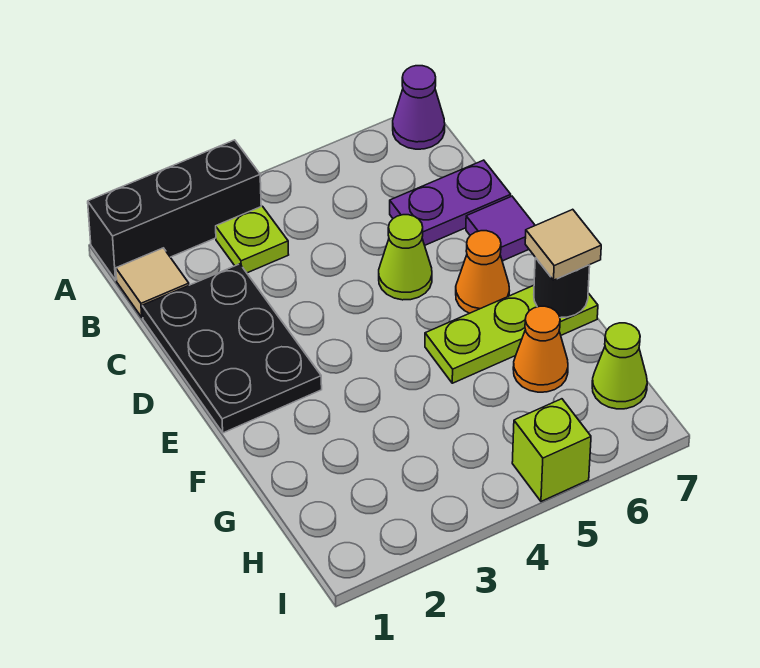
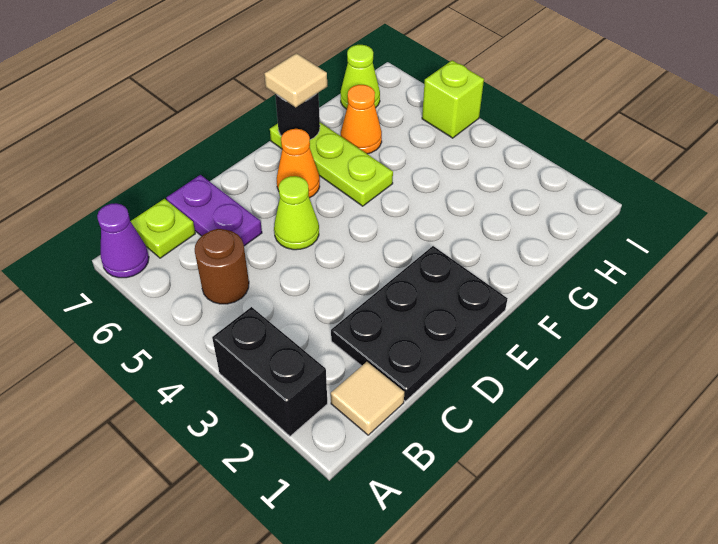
black 1x3 brick [88,140,261,280] -> black 1x2 brick [212,307,327,436]
lime 1x1 plate [216,206,289,273] -> lime 1x1 plate moved to [131,199,195,258]
none -> brown 1x1 round brick [195,229,249,304]
purple 1x1 tile [466,196,535,261] -> none

